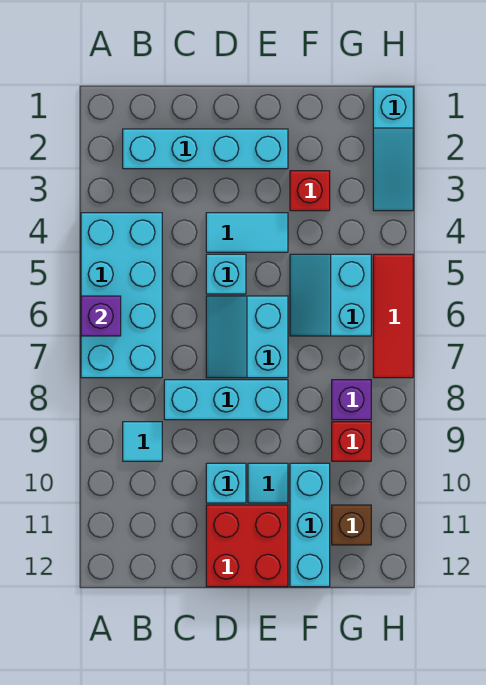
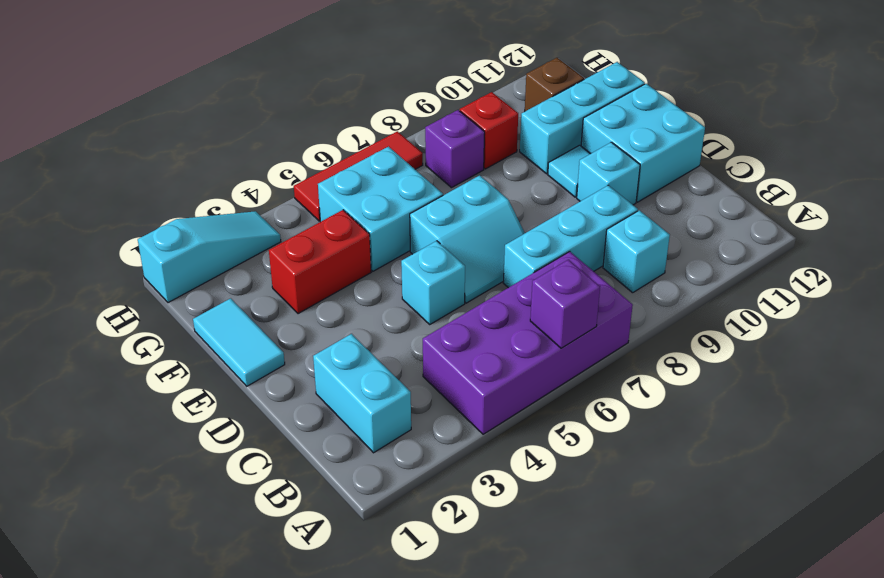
cyan 2x4 brick [81,213,162,378] -> purple 2x4 brick [423,252,633,434]
cyan 1x4 brick [123,129,288,169] -> cyan 1x2 brick [313,334,411,453]
cyan 1x1 tile [123,422,162,461] -> cyan 1x1 brick [603,210,670,293]
cyan 1x3 brick [164,380,288,420] -> cyan 1x3 brick turned to [504,185,638,288]
cyan 1x2 tile [206,213,288,252] -> cyan 1x2 tile moved to [193,298,285,386]
red 2x2 brick [206,505,288,587] -> cyan 2x2 brick [581,84,705,202]
red 1x1 brick [290,171,330,211] -> red 1x2 brick [269,210,371,314]
cyan 2x2 slope [290,254,371,336] -> cyan 2x2 brick [318,147,443,271]

